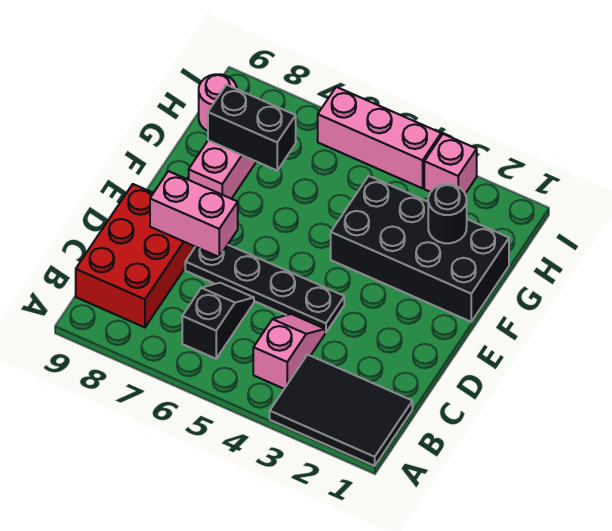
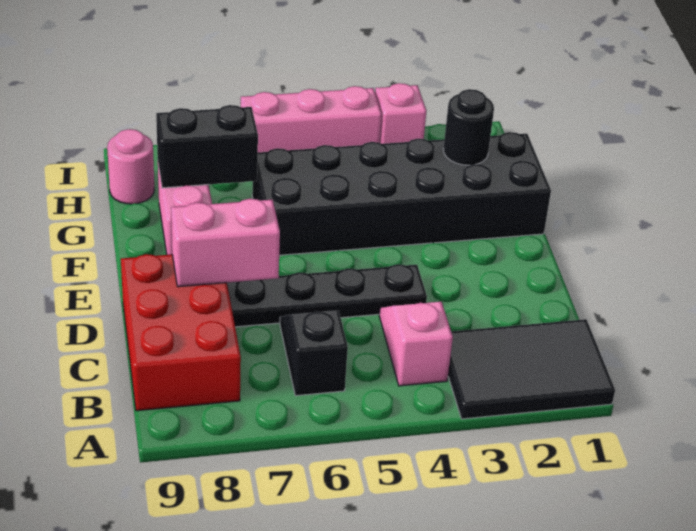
black 2x4 brick [331,176,509,322] -> black 2x6 brick [252,132,551,255]

